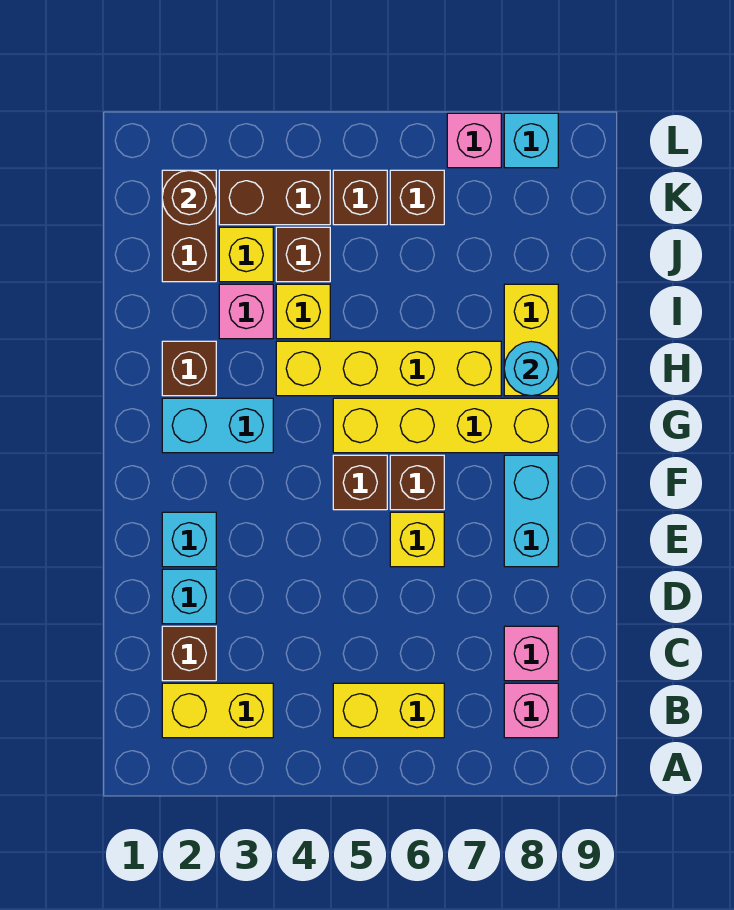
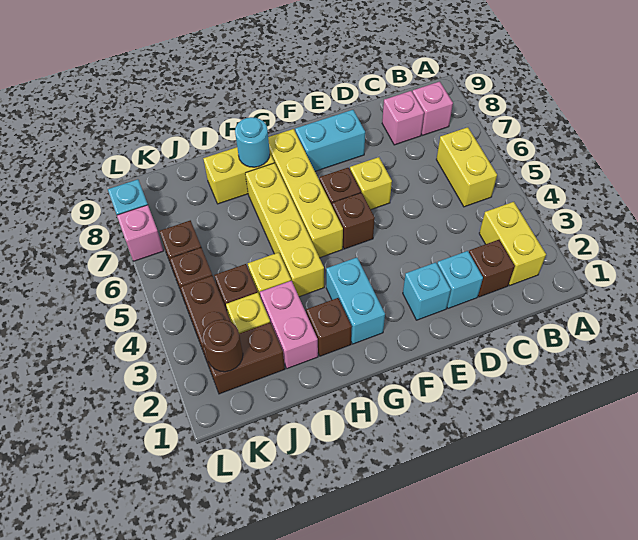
pink 1x1 brick [219,284,273,339] -> pink 1x2 brick [260,281,318,369]

